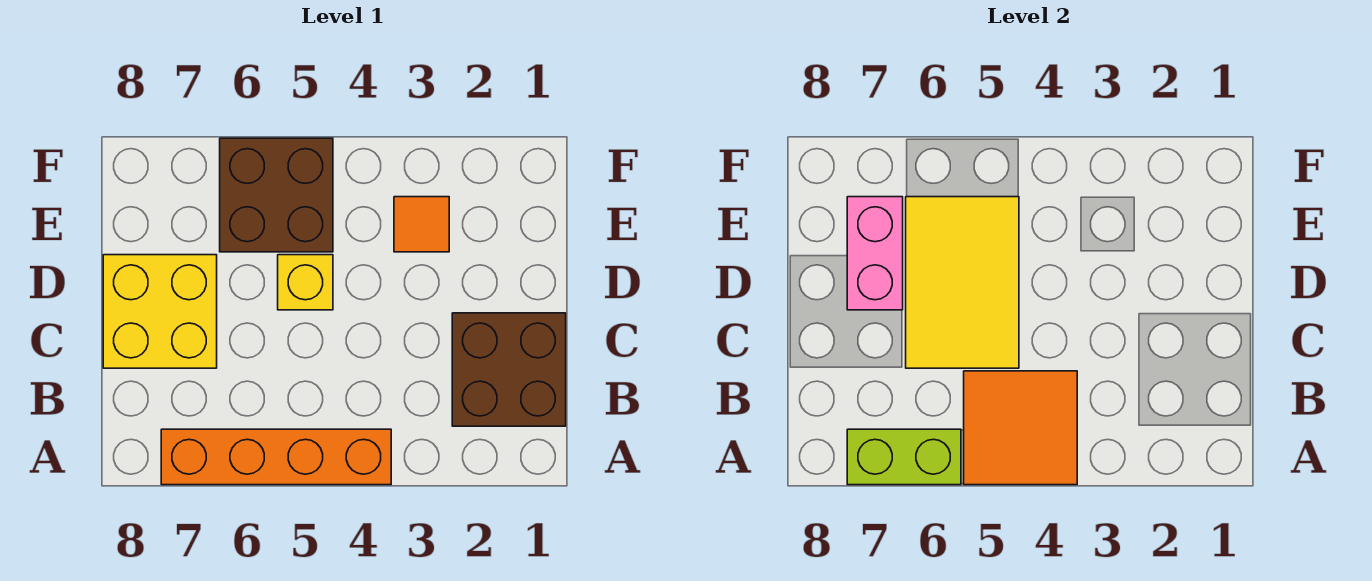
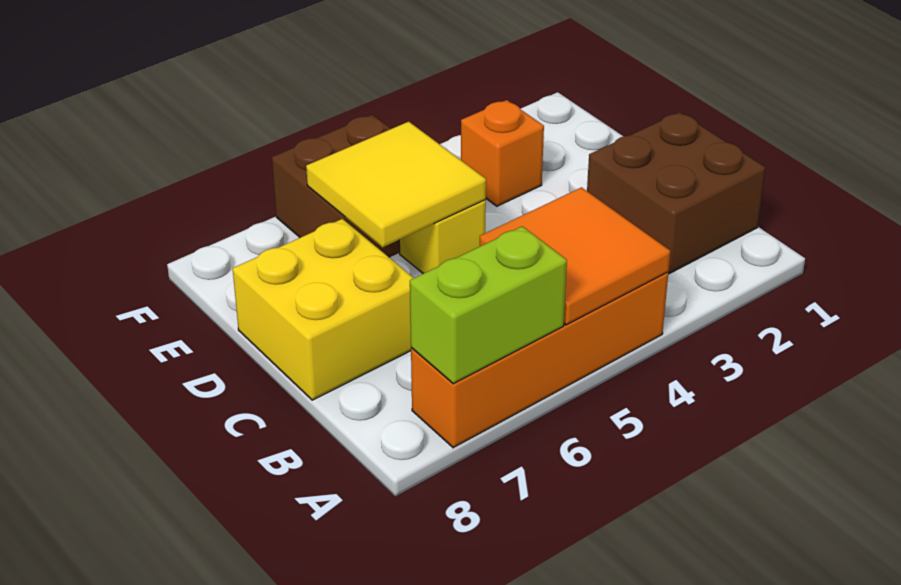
yellow 2x3 tile [906,197,1019,368] -> yellow 2x2 tile [306,122,486,247]
pink 1x2 brick [847,197,903,310] -> none
orange 1x1 tile [394,197,449,252] -> orange 1x1 brick [461,100,544,206]

